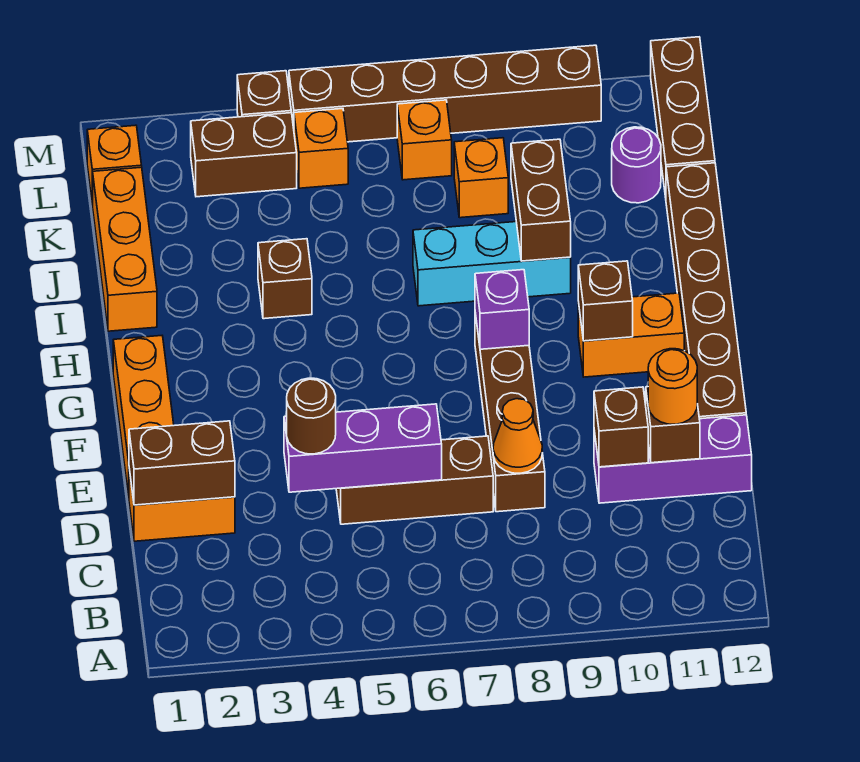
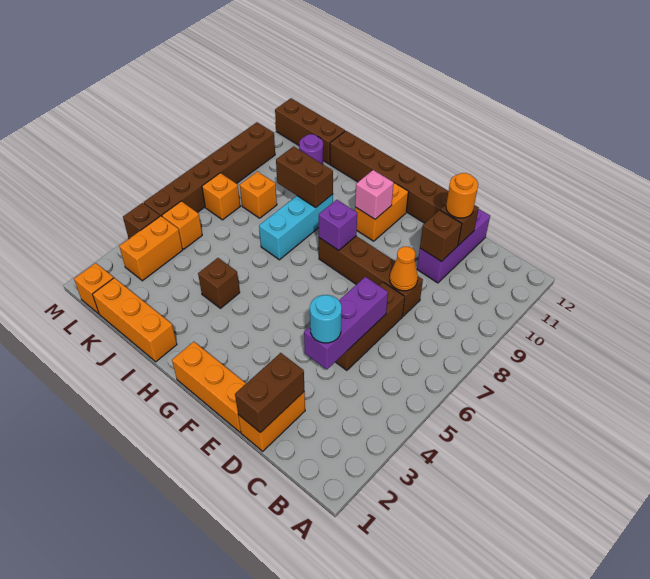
brown 1x1 round brick [287,378,336,454] -> cyan 1x1 round brick [310,295,342,343]
brown 1x1 brick [578,261,633,341] -> pink 1x1 brick [355,170,394,219]
brown 1x2 brick [191,113,297,197] -> orange 1x2 brick [119,216,183,281]

